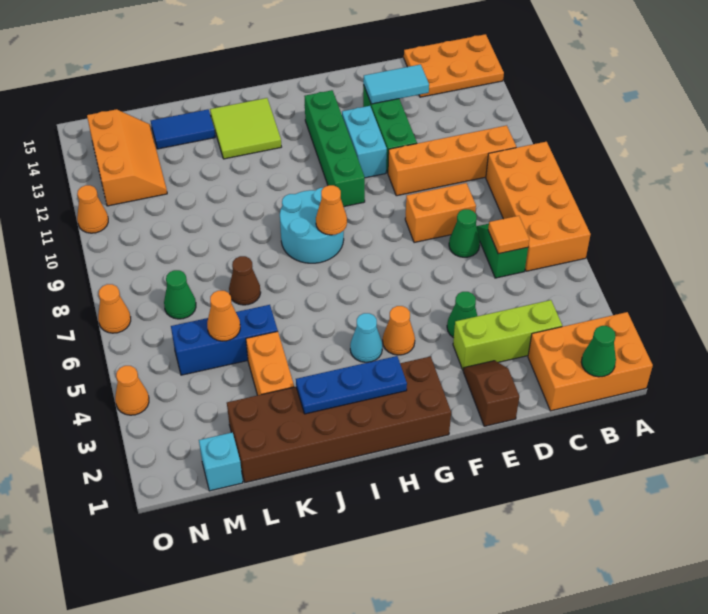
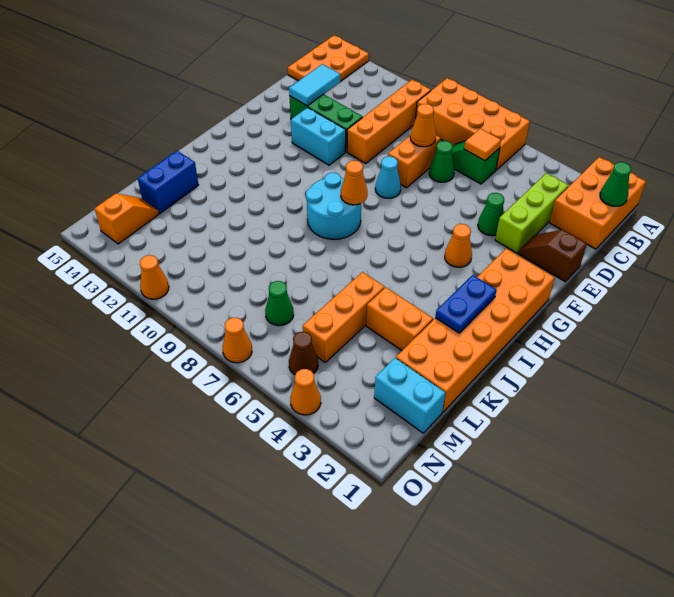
brown 2x6 brick [227,357,451,482] -> orange 2x6 brick [396,249,555,412]
green 1x4 brick [305,90,365,207] -> none
blue 1x3 plate [296,356,407,414] -> blue 1x2 plate [435,275,497,333]
cyan 1x1 cone [350,313,382,362] -> cyan 1x1 cone moved to [375,156,401,198]
lime 2x2 tile [210,98,281,159] -> none
blue 1x3 brick [171,305,278,375] -> orange 1x3 brick [303,272,385,362]
brown 1x1 cone [229,256,261,305] -> brown 1x1 cone moved to [289,332,318,375]
blue 1x2 tile [151,109,215,149] -> blue 1x2 brick [138,151,198,213]
orange 1x1 cone [207,291,240,341] -> orange 1x1 cone moved to [410,104,436,147]
cyan 1x1 brick [199,432,243,491] -> cyan 1x2 brick [374,358,445,433]
orange 2x3 slope [87,109,167,206] -> orange 1x2 slope [95,194,159,244]

